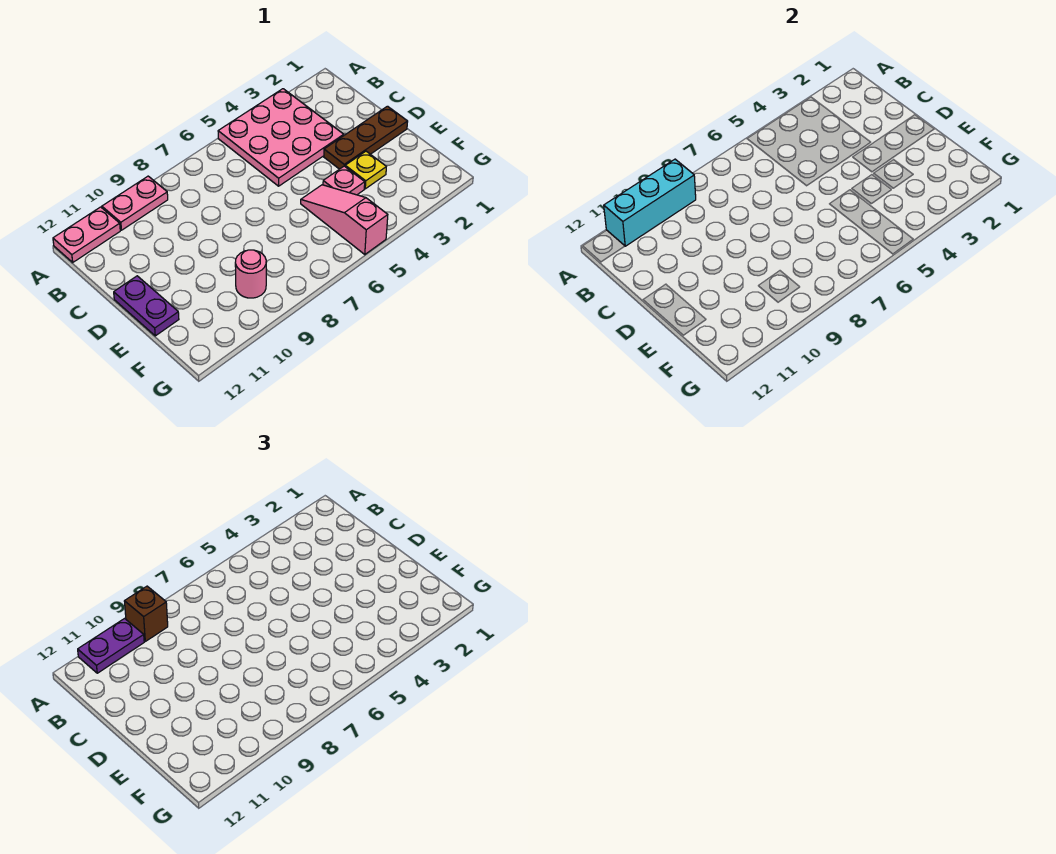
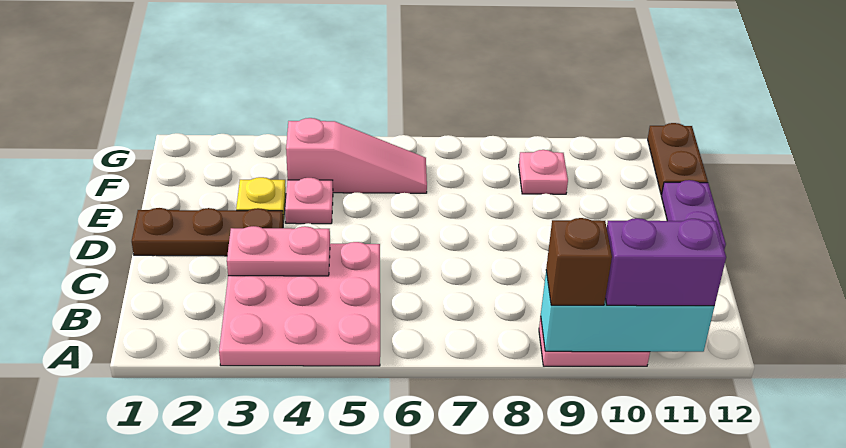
purple 1x2 plate [78,619,144,673] -> purple 1x2 brick [605,218,726,306]
pink 1x2 plate [53,207,120,262] -> pink 1x2 plate moved to [227,226,330,276]
pink 1x3 slope [301,185,388,255] -> pink 1x3 slope turned to [286,118,427,193]
pink 1x1 round brick [235,250,266,298] -> pink 1x1 plate [519,150,568,194]
none -> brown 1x2 plate [648,123,708,195]

